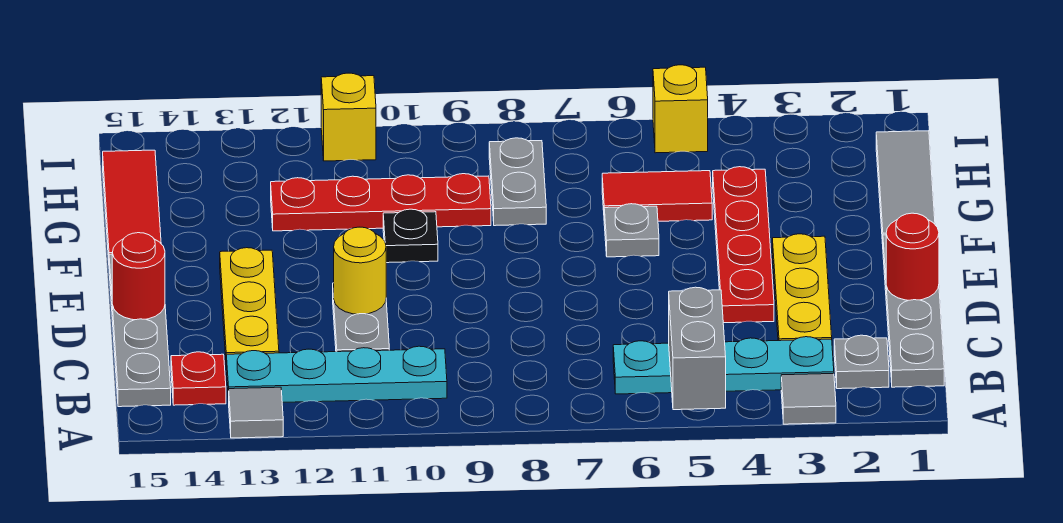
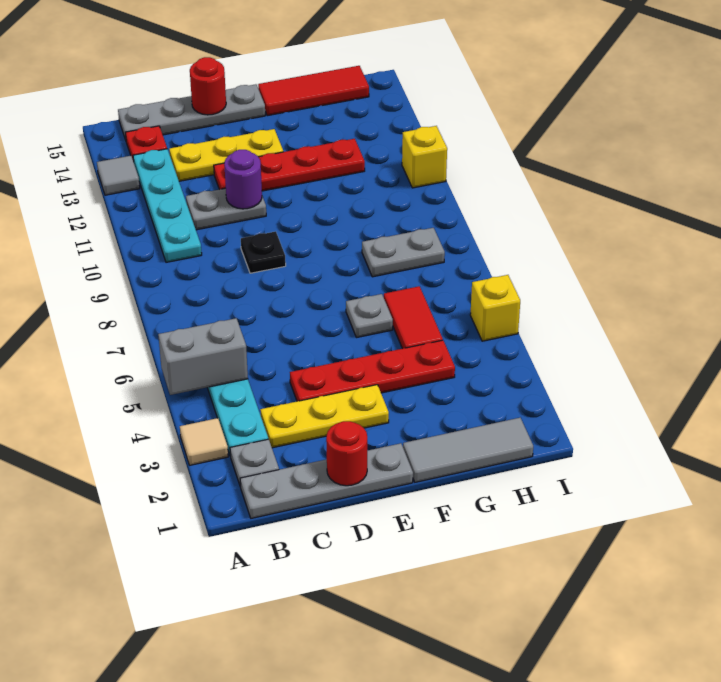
grey 1x1 tile [781,374,836,424] -> tan 1x1 tile [180,418,228,465]
yellow 1x1 round brick [334,227,386,314] -> purple 1x1 round brick [224,150,262,209]
black 1x1 plate [383,209,438,263] -> black 1x1 plate moved to [241,231,286,273]
red 1x4 plate [271,174,491,231] -> red 1x4 plate turned to [214,139,365,191]

